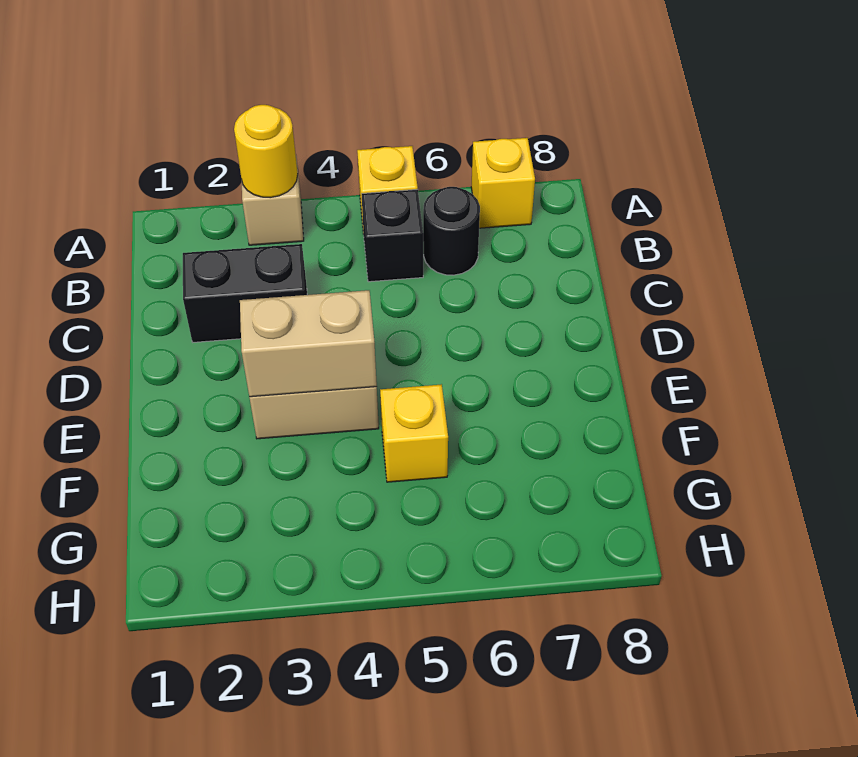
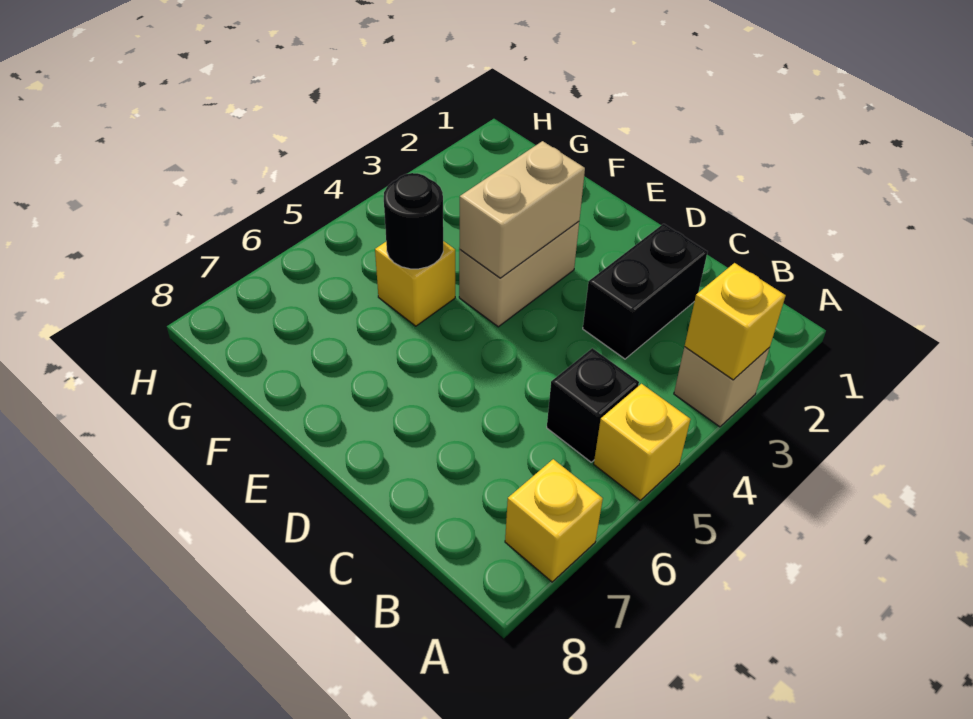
yellow 1x1 round brick [234,105,298,198] -> yellow 1x1 brick [684,263,786,380]
black 1x1 round brick [423,187,480,275] -> black 1x1 round brick moved to [384,173,443,269]

